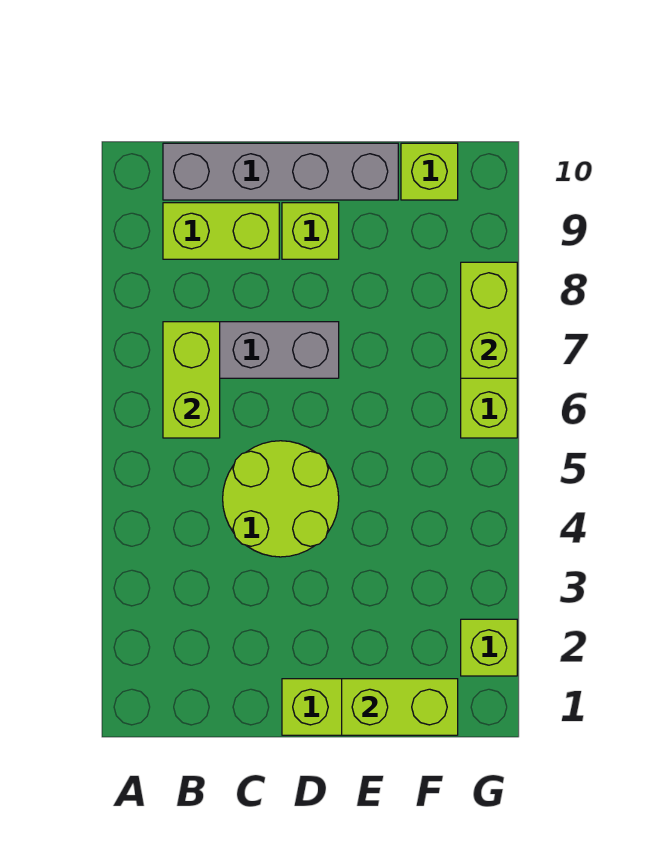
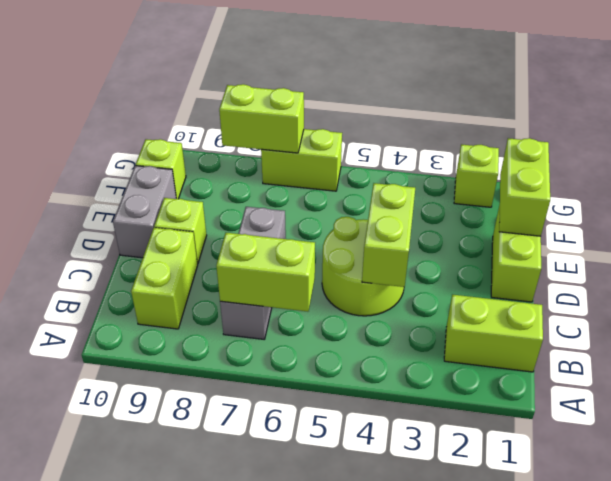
none -> lime 1x2 brick [444,295,543,372]
grey 1x4 brick [163,143,398,200] -> grey 1x2 brick [113,166,176,258]
none -> lime 1x2 brick [362,183,415,287]

